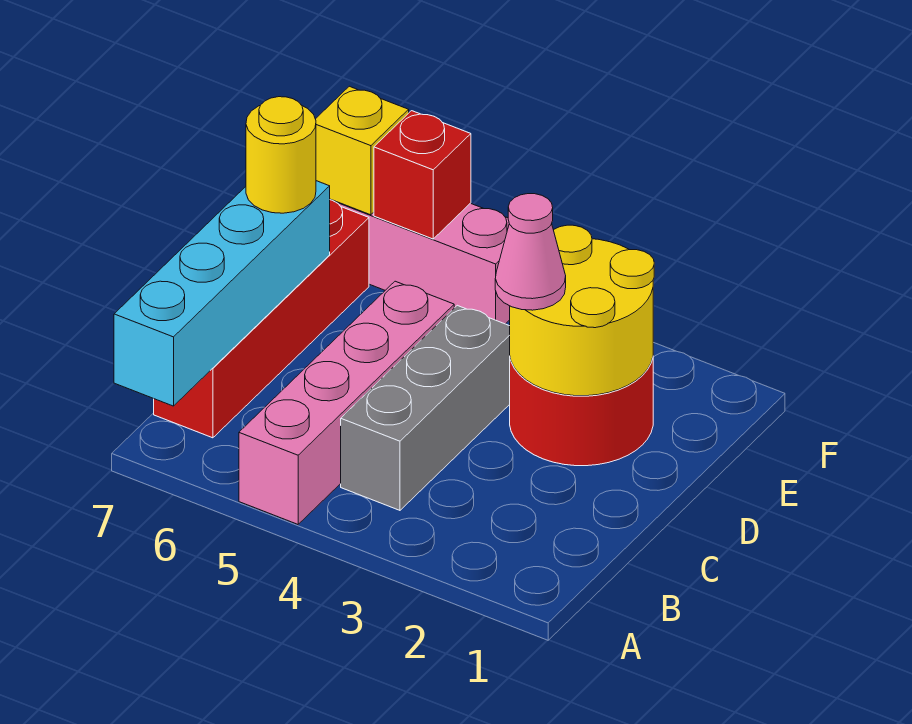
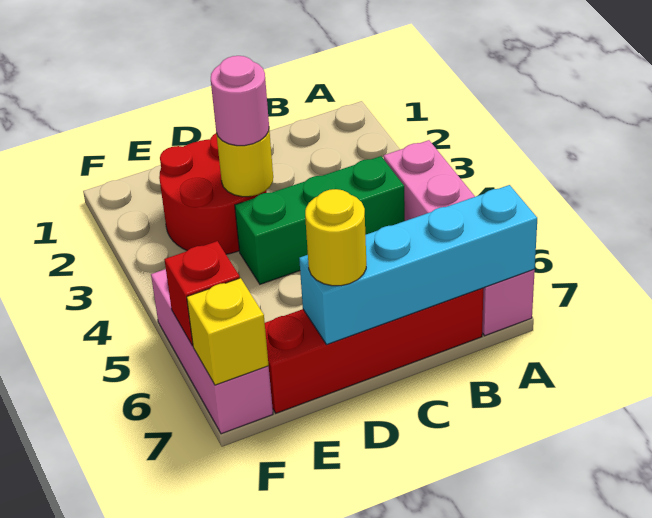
pink 1x4 brick [239,281,454,524] -> pink 1x4 brick turned to [384,140,535,336]
grey 1x3 brick [341,305,510,510] -> green 1x3 brick [235,156,405,284]
yellow 2x2 round brick [510,225,654,396] -> yellow 1x1 round brick [216,130,273,197]
pink 1x1 cone [495,194,566,310] -> pink 1x1 round brick [211,56,269,146]

